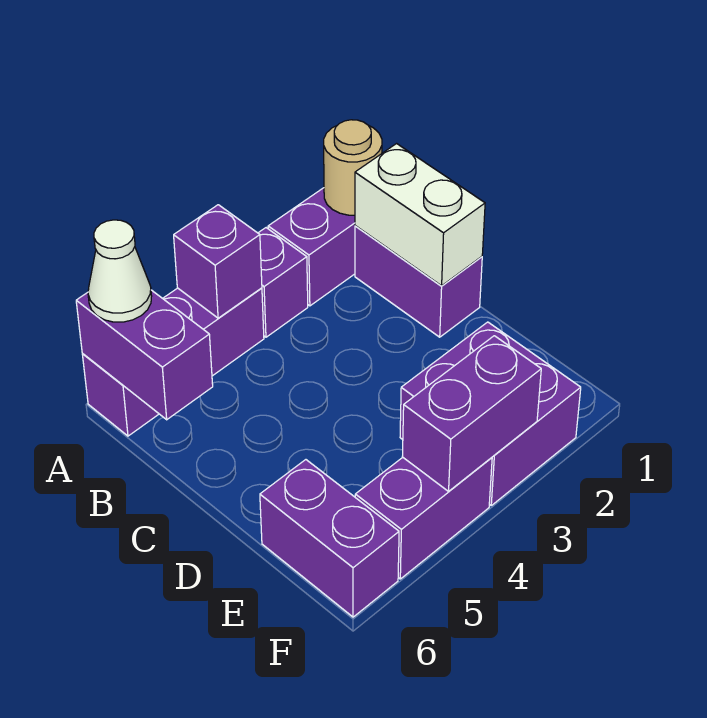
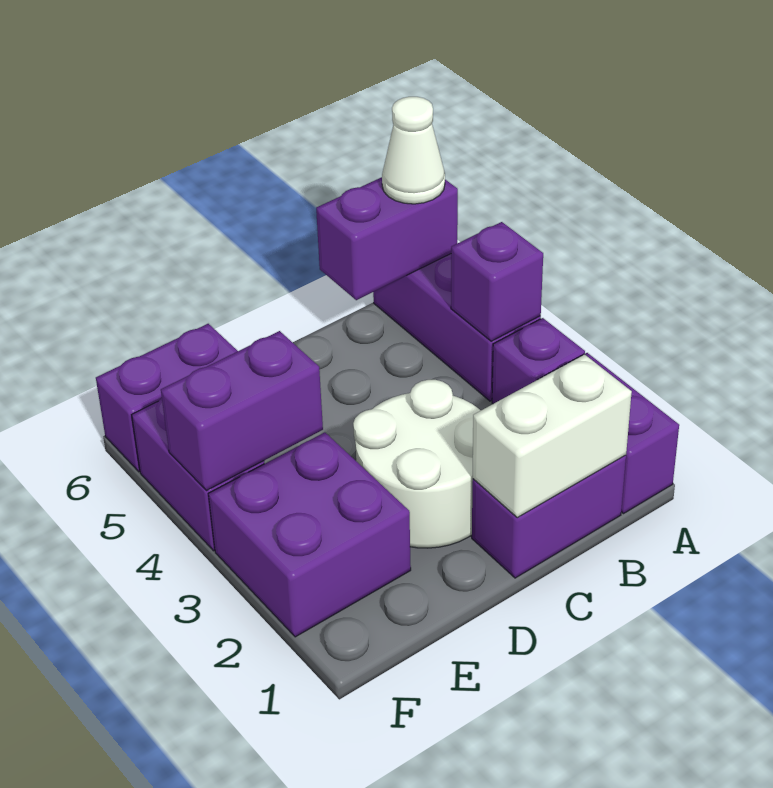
tan 1x1 round brick [324,120,382,215] -> none
none -> white 2x2 round brick [353,380,481,548]
purple 1x2 brick [402,336,541,491] -> purple 1x2 brick turned to [161,331,323,491]

